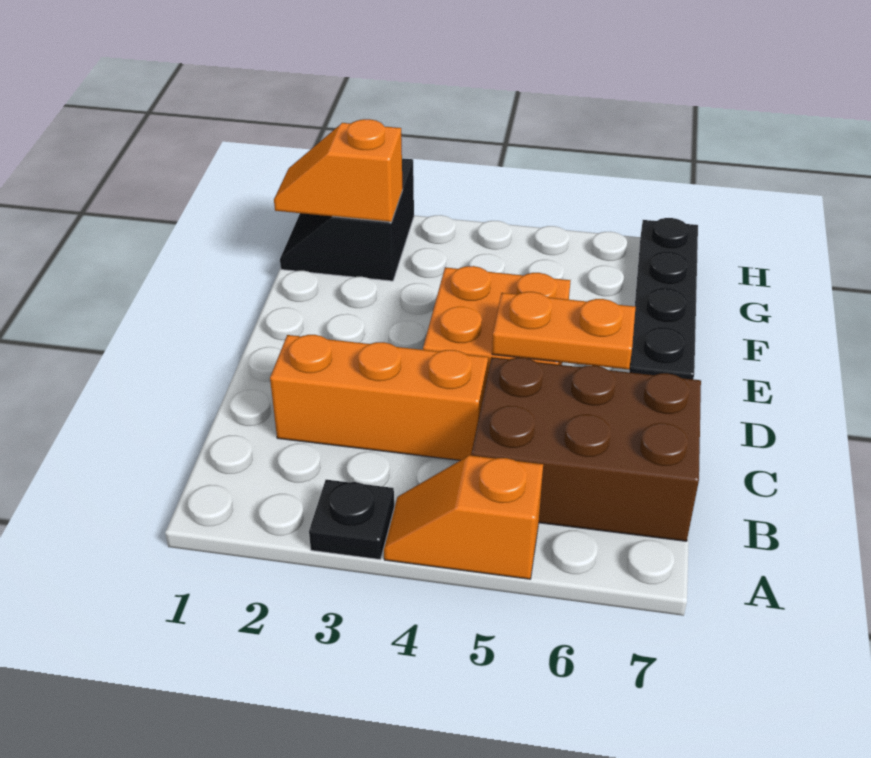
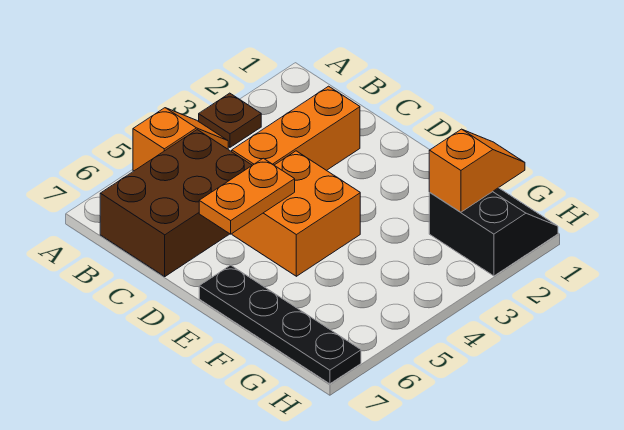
black 1x1 plate [309,480,394,559] -> brown 1x1 plate [199,93,261,147]

